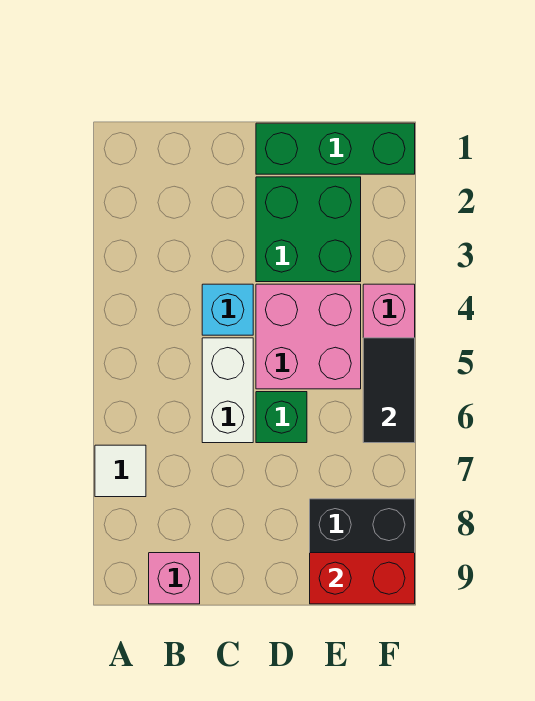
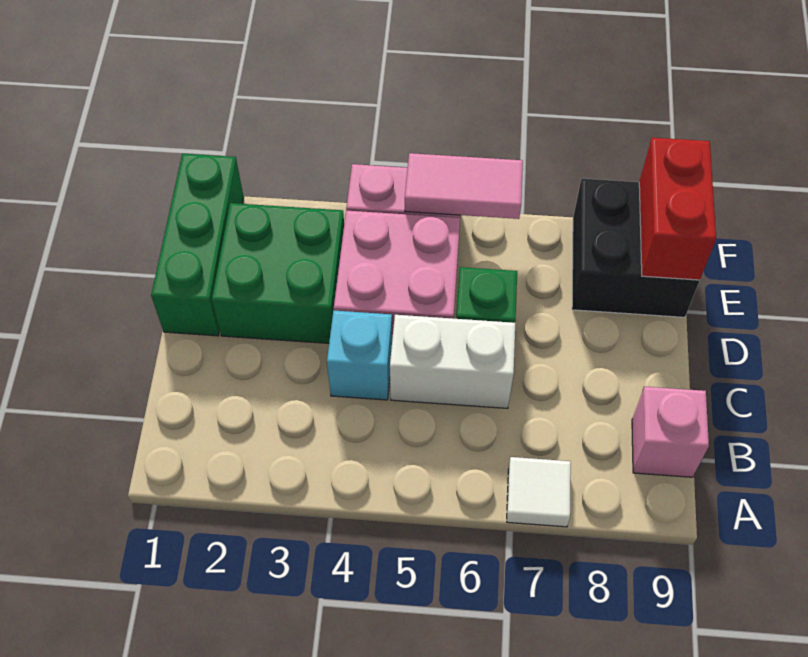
black 1x2 tile [363,338,415,443] -> pink 1x2 tile [405,153,523,219]

